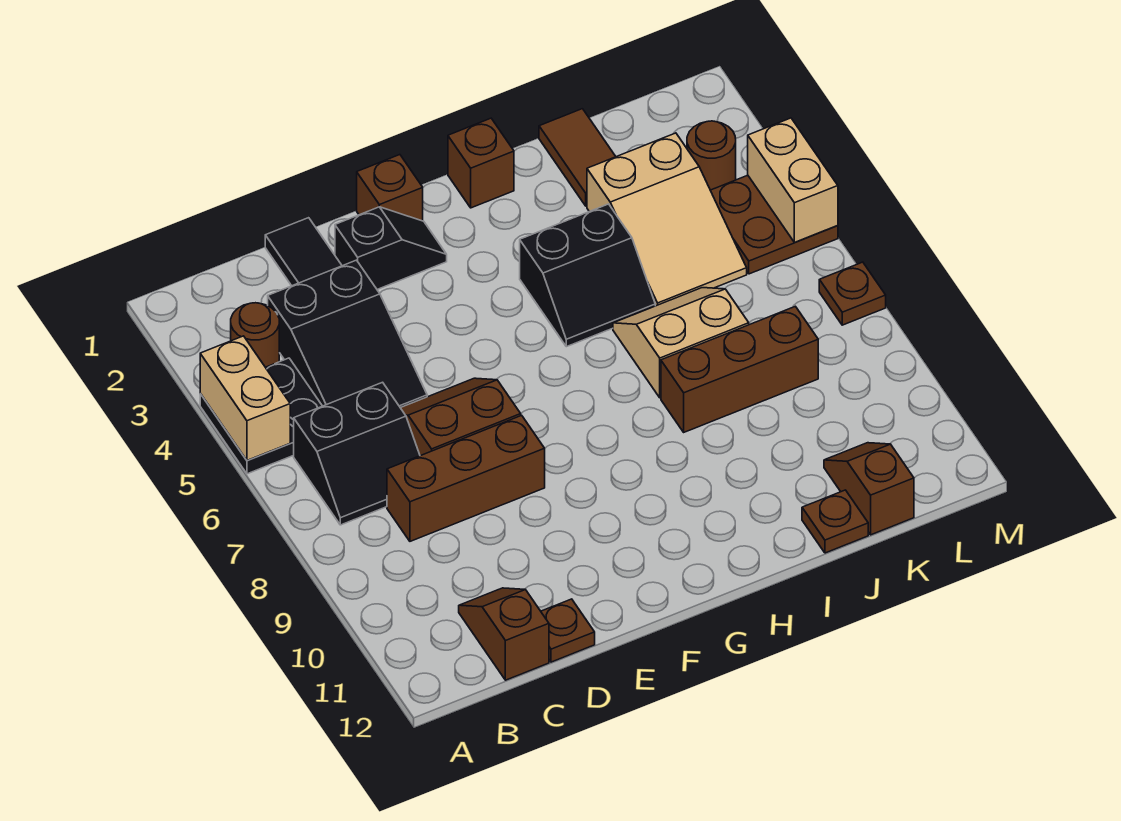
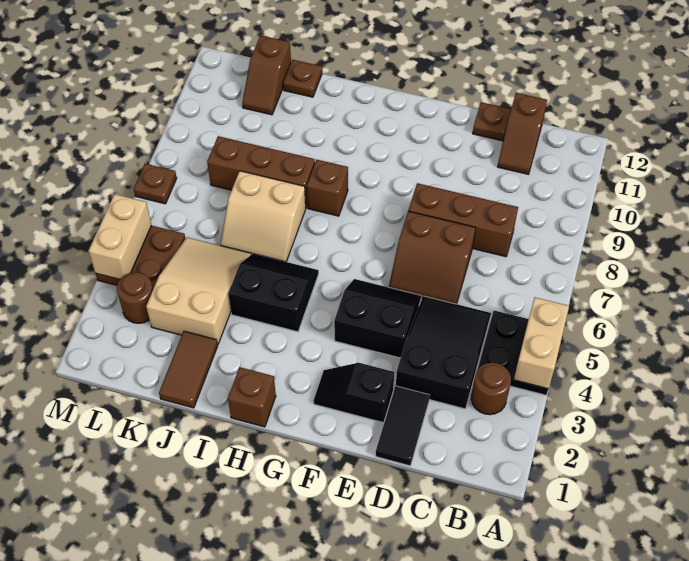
black 2x2 slope [294,382,420,525] -> black 2x2 slope moved to [334,279,421,358]
brown 1x1 brick [357,155,423,221] -> brown 1x1 brick moved to [307,160,348,216]

